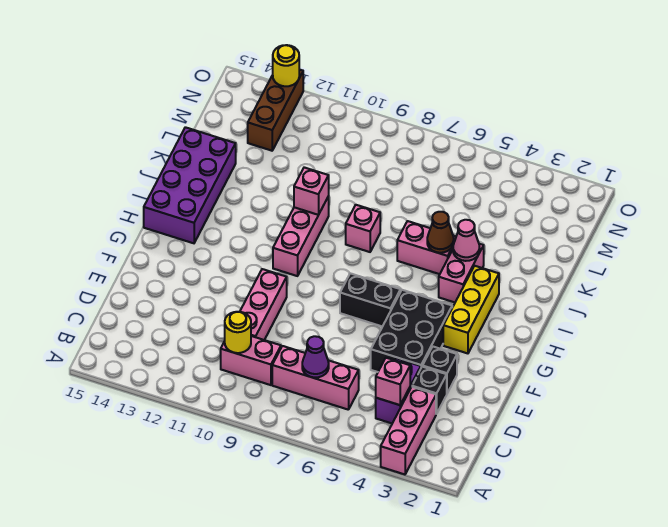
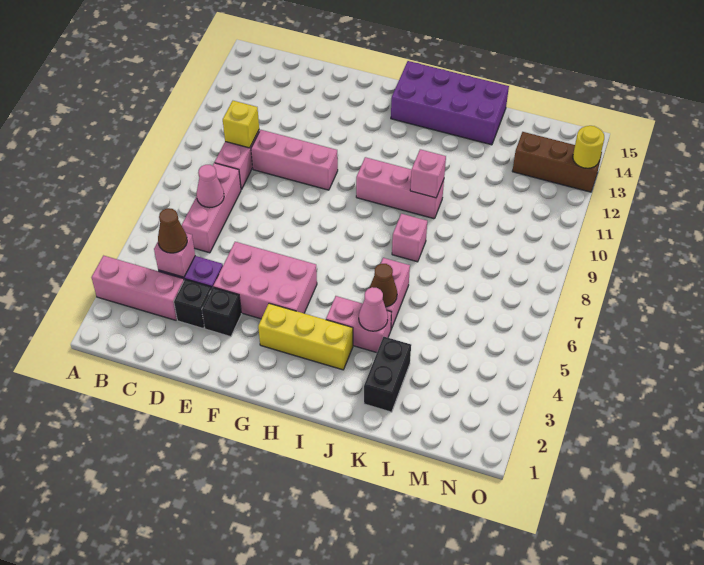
none -> brown 1x1 cone [158,208,187,253]
purple 1x1 cone [302,336,329,378] -> pink 1x1 cone [197,165,224,208]
yellow 1x1 round brick [225,312,251,353] -> yellow 1x1 brick [223,101,259,148]
black 2x3 brick [371,290,452,372] -> pink 2x3 brick [213,242,317,319]
black 1x2 brick [340,273,401,327] -> black 1x2 brick moved to [364,337,411,412]

